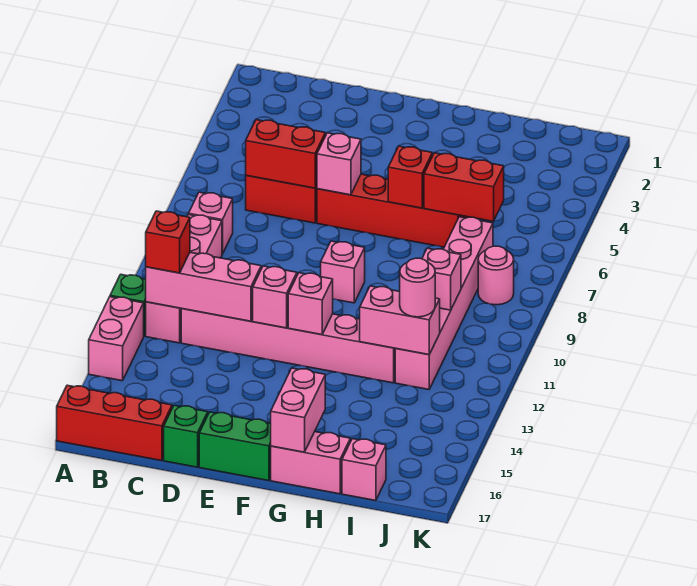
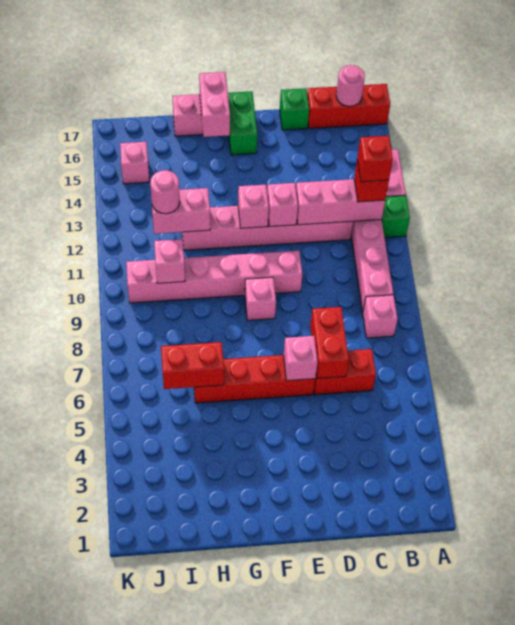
red 1x2 brick [246,120,325,188] -> red 1x2 brick turned to [310,307,349,378]
green 1x2 brick [199,412,271,481] -> green 1x2 brick turned to [228,91,257,155]
red 1x1 brick [388,146,432,208] -> red 1x1 brick moved to [357,136,393,182]
pink 1x6 brick [395,217,493,389] -> pink 1x6 brick turned to [126,251,302,303]
pink 1x1 brick [342,439,386,501] -> pink 1x1 brick moved to [120,142,149,184]
pink 1x1 round brick [478,246,514,305] -> pink 1x1 round brick moved to [336,65,365,106]

